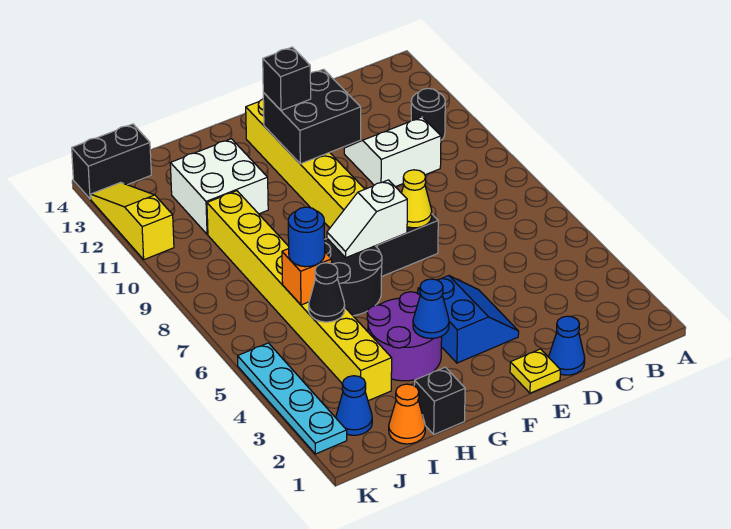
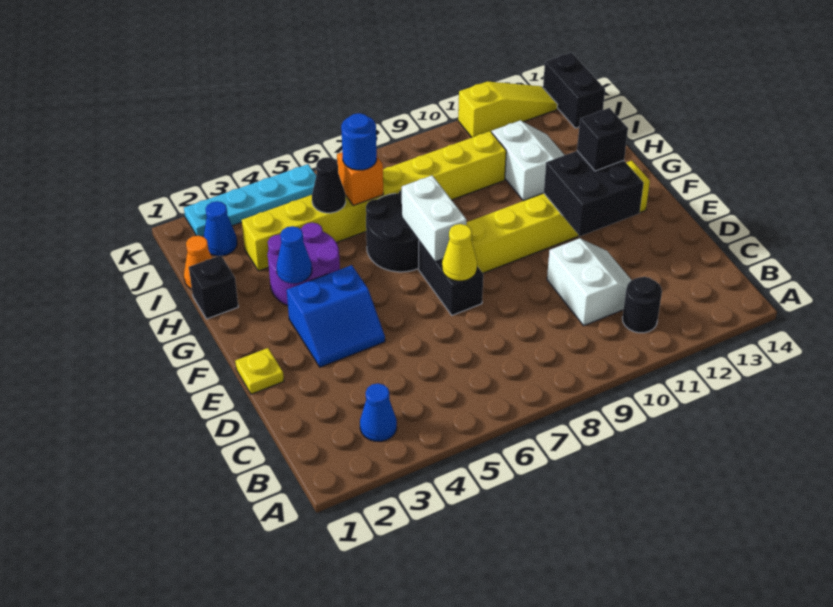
blue 1x1 cone [549,316,585,375] -> blue 1x1 cone moved to [360,383,397,441]
white 1x2 slope [327,180,407,258] -> white 1x2 brick [402,176,466,262]
white 2x2 brick [170,139,268,234] -> white 2x2 slope [492,120,564,201]

